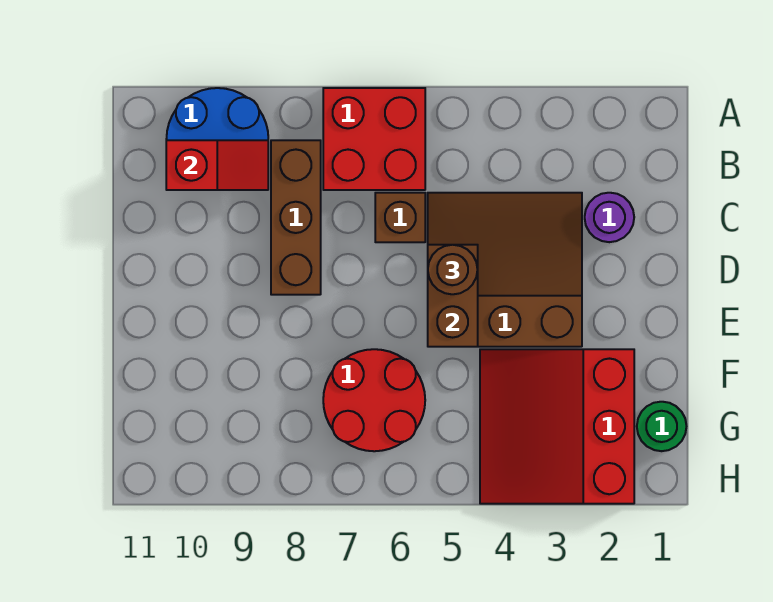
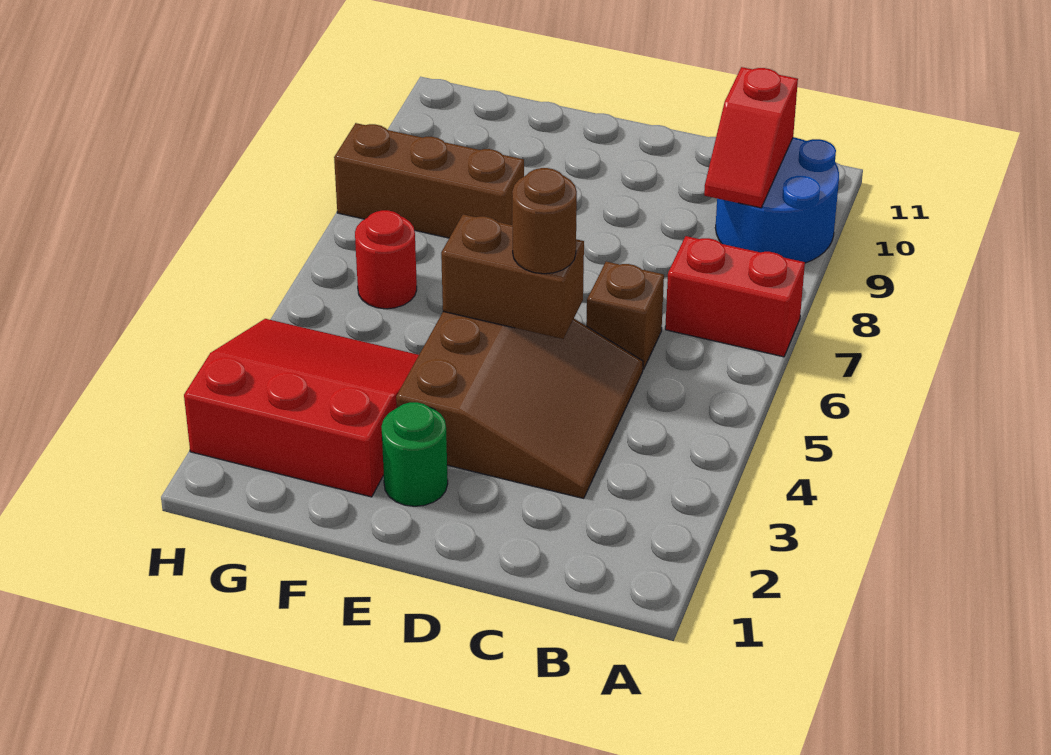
red 2x2 brick [323,88,425,190] -> red 1x2 brick [665,236,805,357]
brown 1x3 brick [271,140,321,295] -> brown 1x3 brick moved to [334,123,524,238]
purple 1x1 round brick [585,193,634,242] -> none
red 2x2 round brick [323,349,425,451] -> red 1x1 round brick [355,210,417,309]
green 1x1 round brick [637,402,686,451] -> green 1x1 round brick moved to [381,402,448,506]

